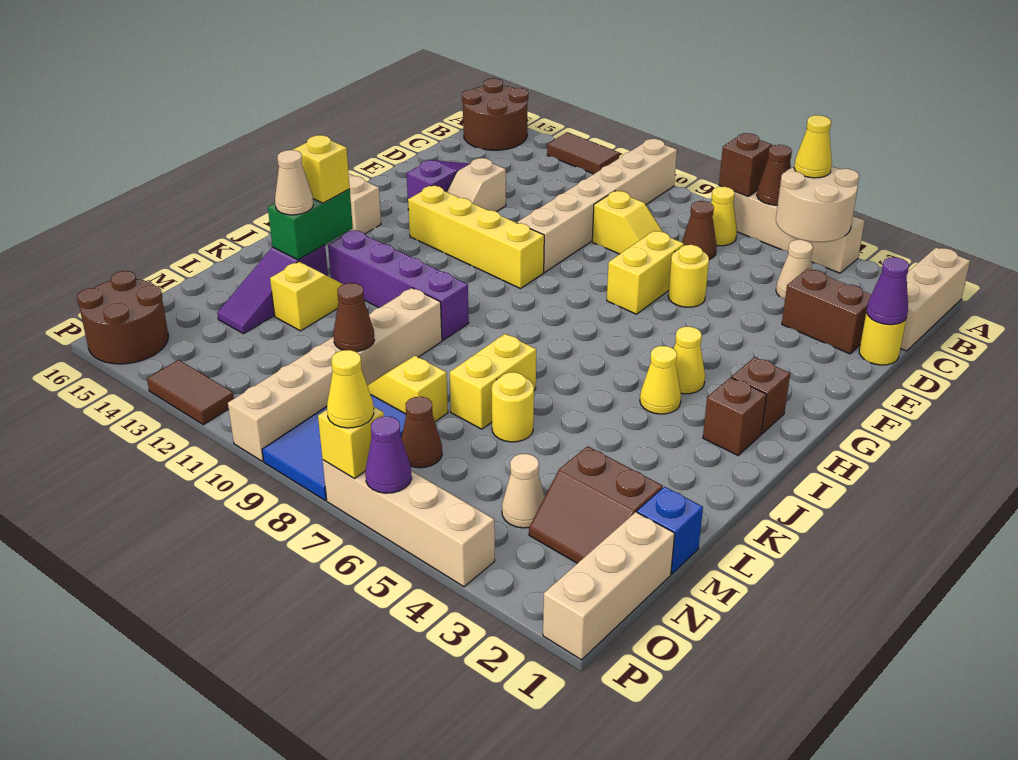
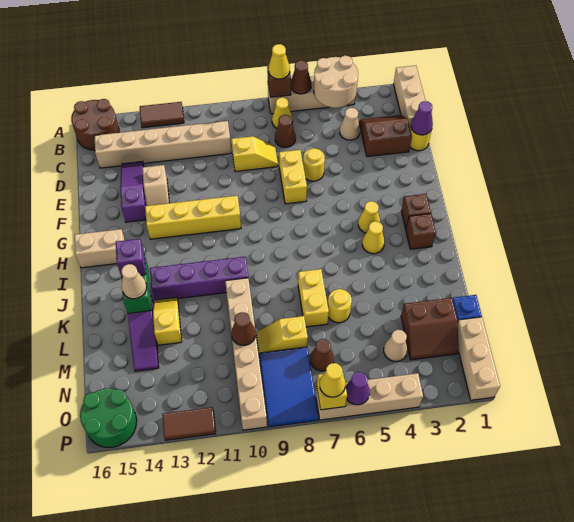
yellow 1x1 cone [794,115,832,178] -> yellow 1x1 cone moved to [268,44,290,79]
tan 1x6 brick [517,139,677,272] -> tan 1x6 brick turned to [95,121,232,168]
yellow 1x1 brick [293,135,350,203] -> purple 1x1 brick [116,239,146,277]
brown 2x2 round brick [77,271,168,364] -> green 2x2 round brick [80,388,137,448]

